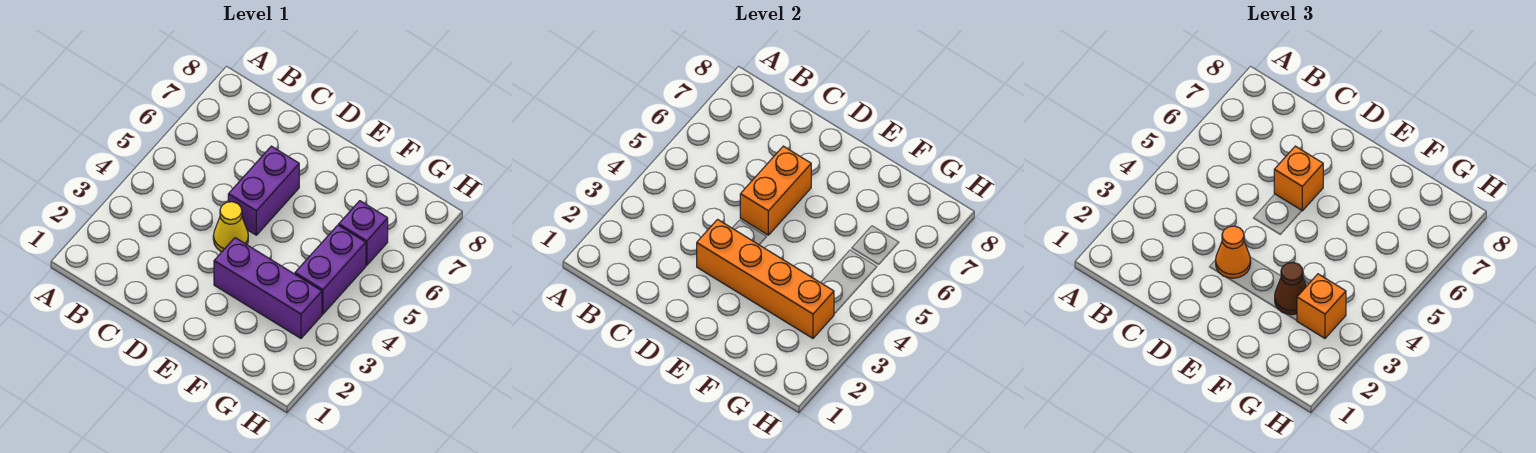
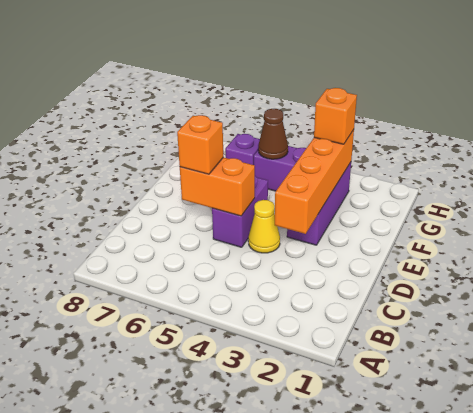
orange 1x1 cone [1216,226,1251,278] -> none
purple 1x2 brick [228,146,299,235] -> purple 1x2 brick turned to [212,176,268,247]
brown 1x1 cone [1275,262,1306,315] -> brown 1x1 cone moved to [258,109,288,159]

